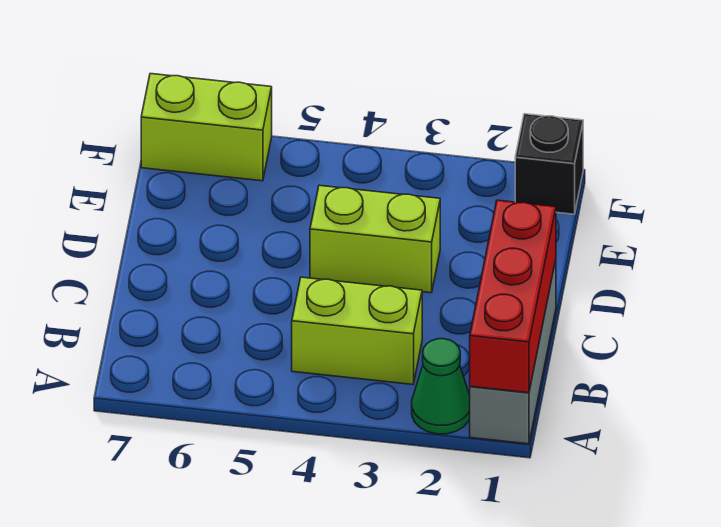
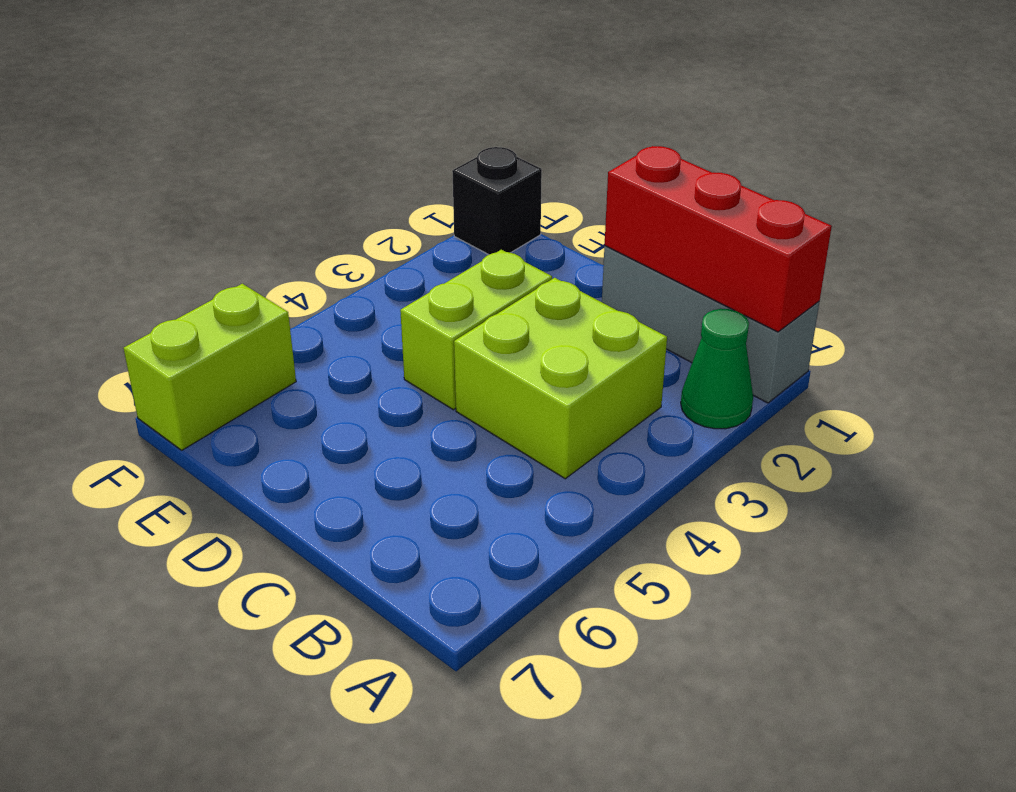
lime 1x2 brick [292,277,422,384] -> lime 2x2 brick [454,278,667,479]

